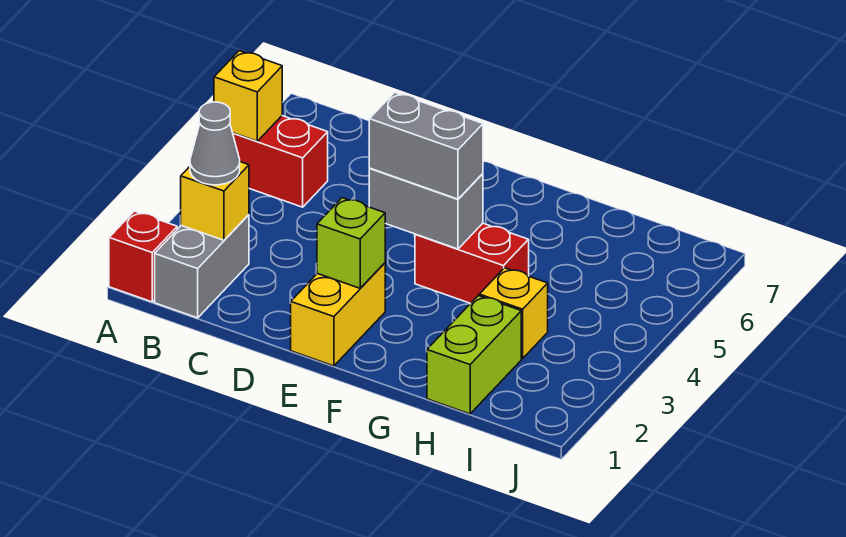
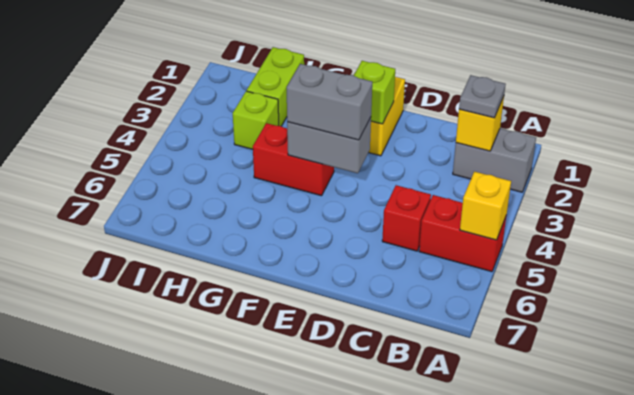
red 1x1 brick [109,211,177,302] -> red 1x1 brick moved to [382,185,431,251]
grey 1x2 brick [155,215,249,318] -> grey 1x2 brick turned to [453,129,536,192]
grey 1x1 cone [190,102,240,185] -> grey 1x1 plate [459,75,506,118]
yellow 1x1 brick [479,268,548,359] -> lime 1x1 brick [233,91,279,149]

